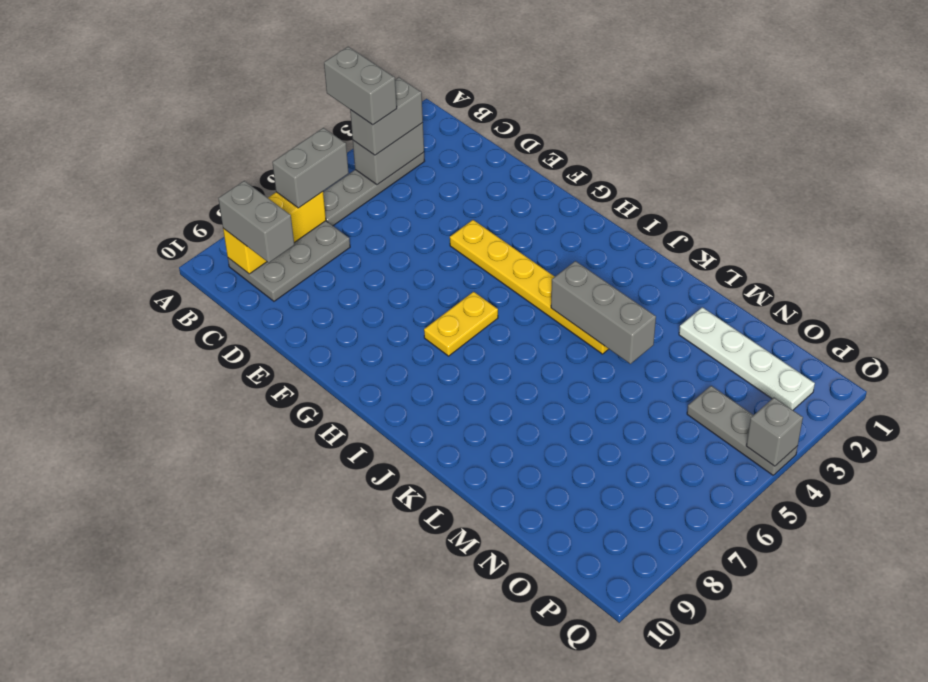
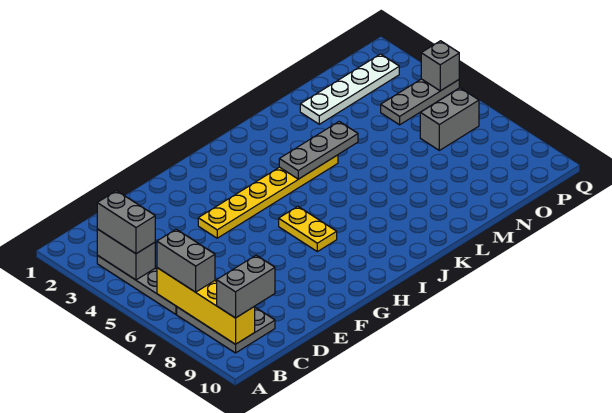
grey 1x2 brick [324,47,397,125] -> grey 1x2 brick moved to [420,88,479,150]
yellow 1x3 brick [223,192,326,274] -> yellow 1x4 brick [157,268,255,344]
grey 1x3 brick [551,261,656,364] -> grey 1x3 plate [279,122,358,179]

